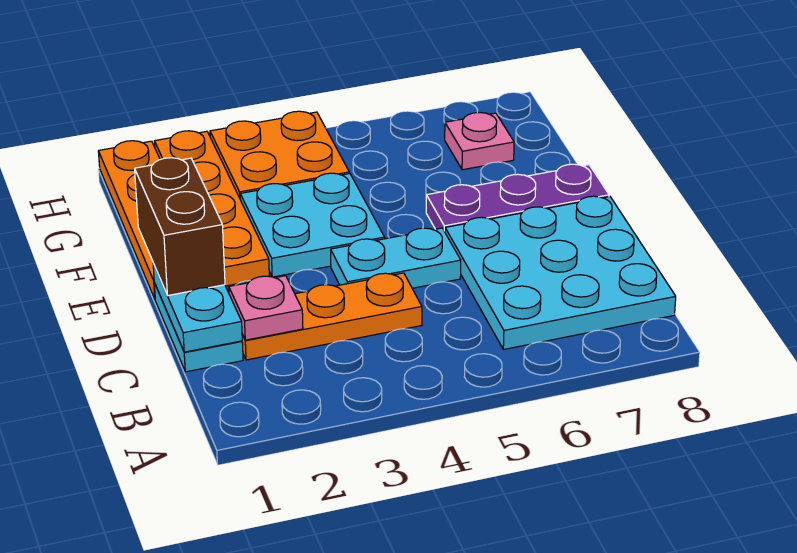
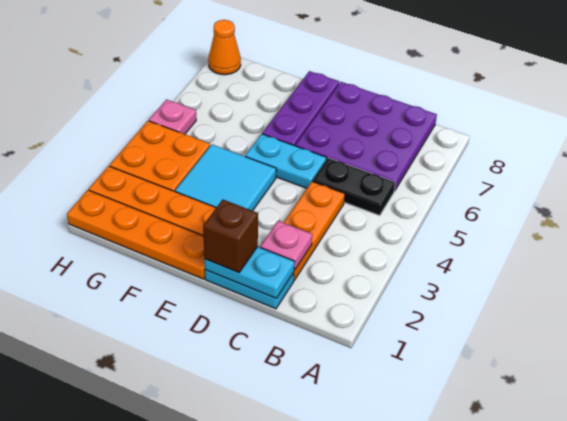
none -> black 1x2 plate [313,158,395,216]
cyan 3x3 plate [445,196,676,350] -> purple 3x3 plate [295,82,437,191]
brown 1x2 brick [135,158,225,296] -> brown 1x1 brick [203,200,258,273]
cyan 1x2 plate [331,228,461,288] -> cyan 1x2 plate turned to [245,134,326,188]
cyan 2x2 plate [240,173,385,277] -> cyan 2x2 tile [175,145,276,211]
pink 1x1 plate [445,113,514,170] -> pink 1x1 plate moved to [149,99,196,134]
none -> orange 1x1 cone [208,20,241,75]

